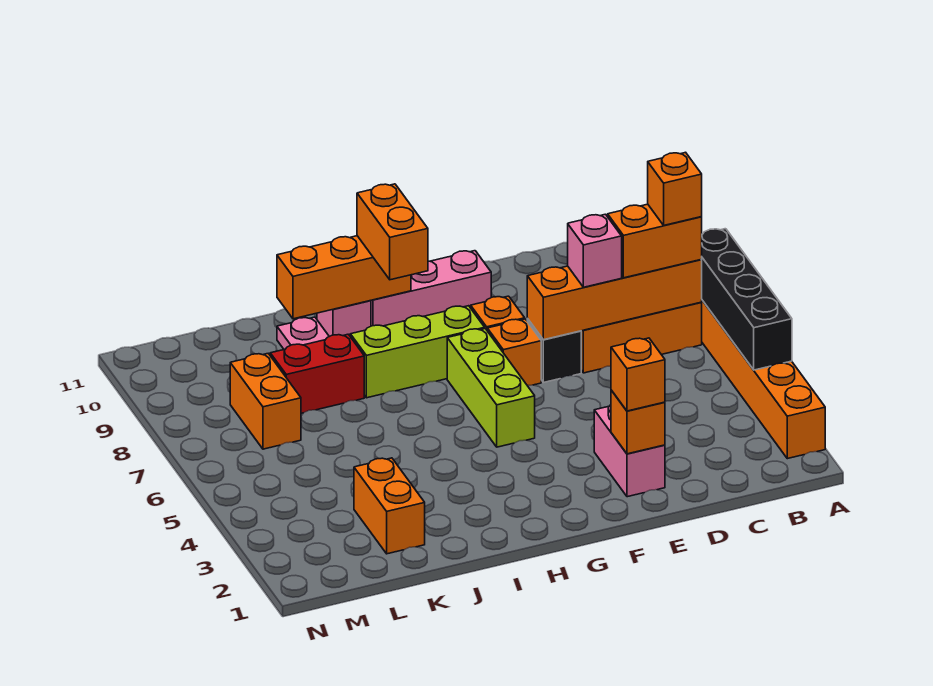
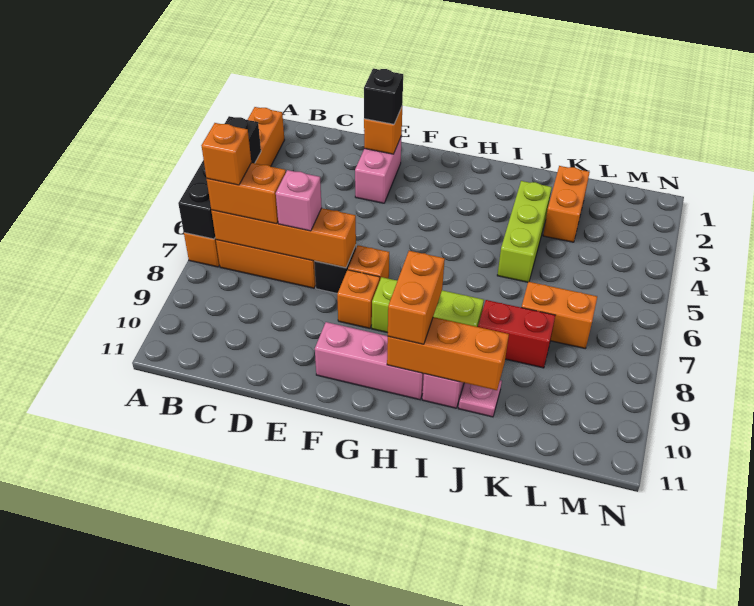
orange 1x1 brick [611,338,665,411] -> black 1x1 brick [364,69,403,124]
lime 1x3 brick [447,329,535,447] -> lime 1x3 brick moved to [497,181,552,282]
orange 1x2 brick [230,354,301,449] -> orange 1x2 brick turned to [521,282,597,349]

